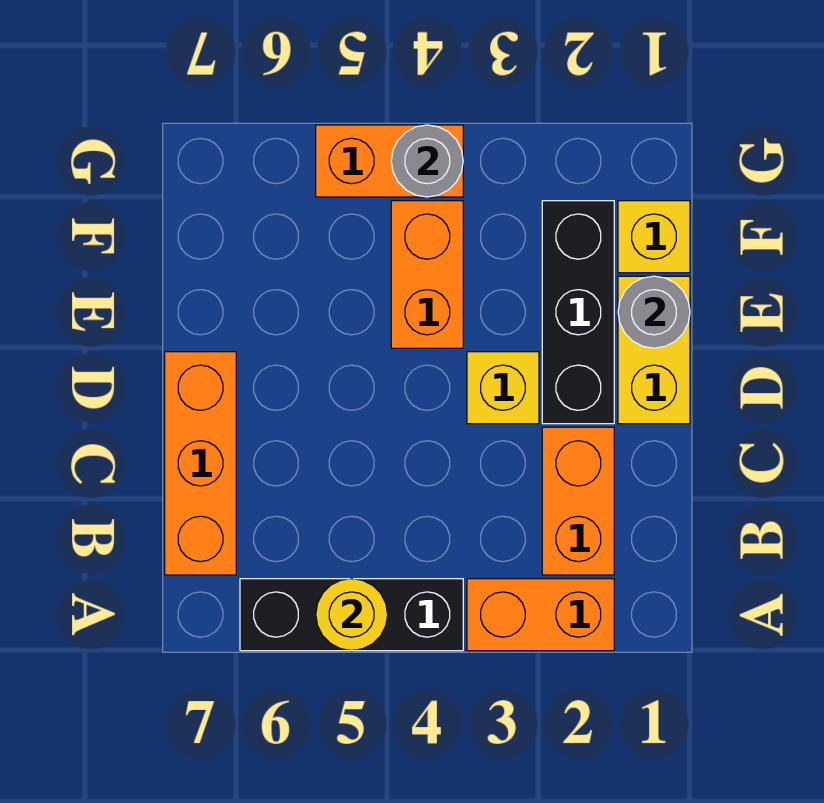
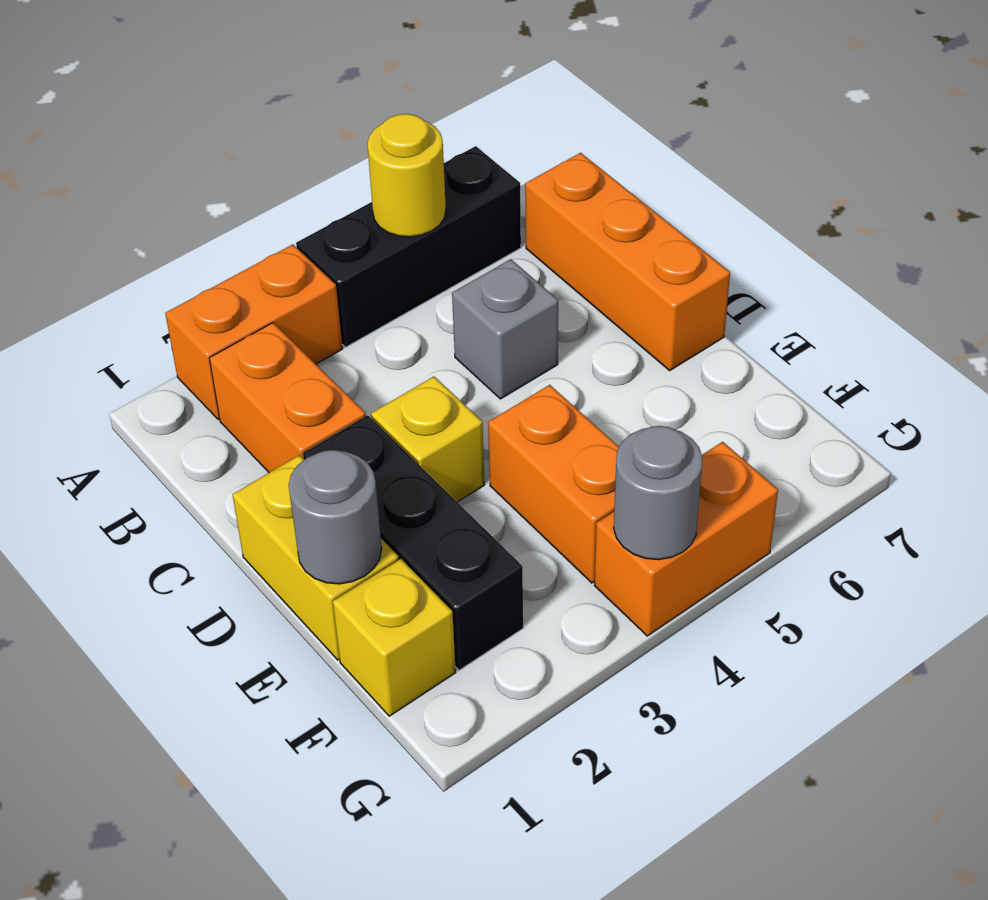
none -> grey 1x1 brick [452,259,558,399]

